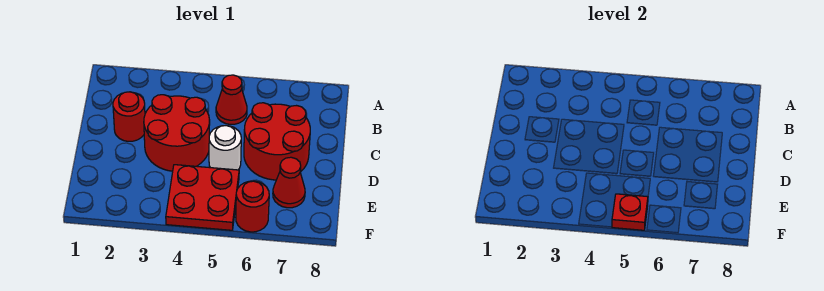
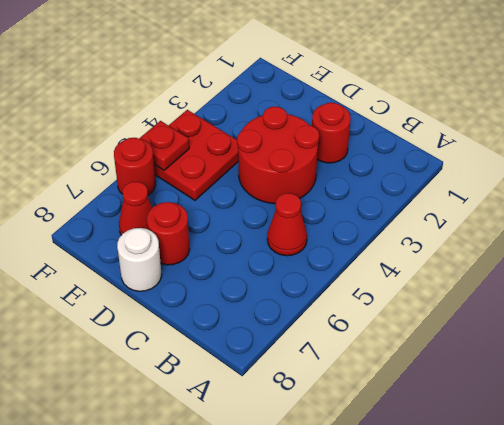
red 2x2 round brick [244,103,310,180] -> red 1x1 round brick [147,202,190,265]
white 1x1 round brick [209,126,241,170] -> white 1x1 round brick moved to [117,228,162,291]

